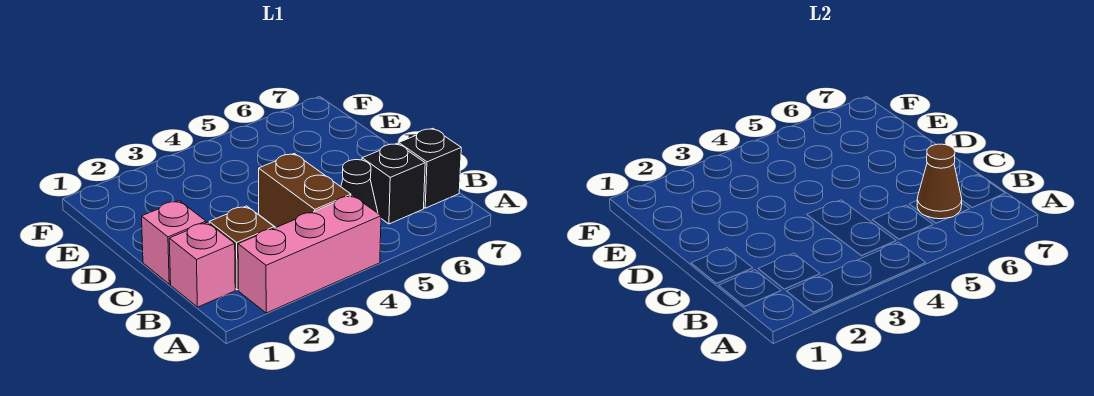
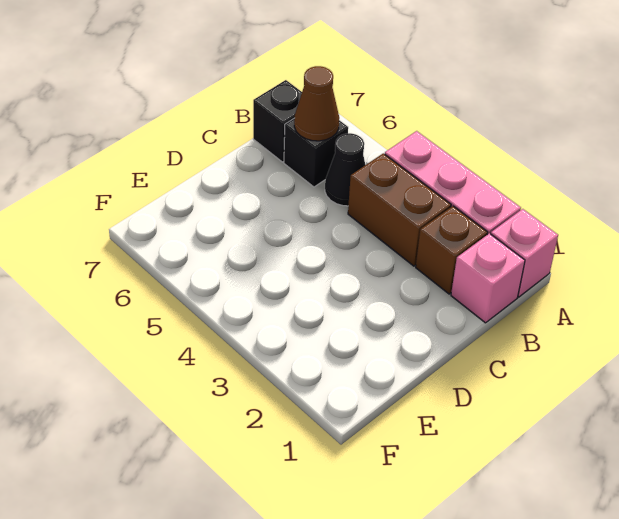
brown 1x2 brick [259,154,351,227] -> brown 1x2 brick turned to [348,153,451,266]
pink 1x1 brick [142,201,206,284] -> pink 1x1 brick moved to [491,209,558,297]

